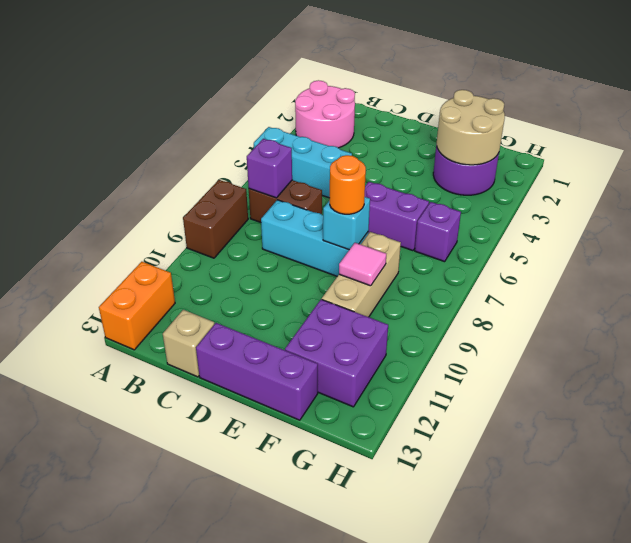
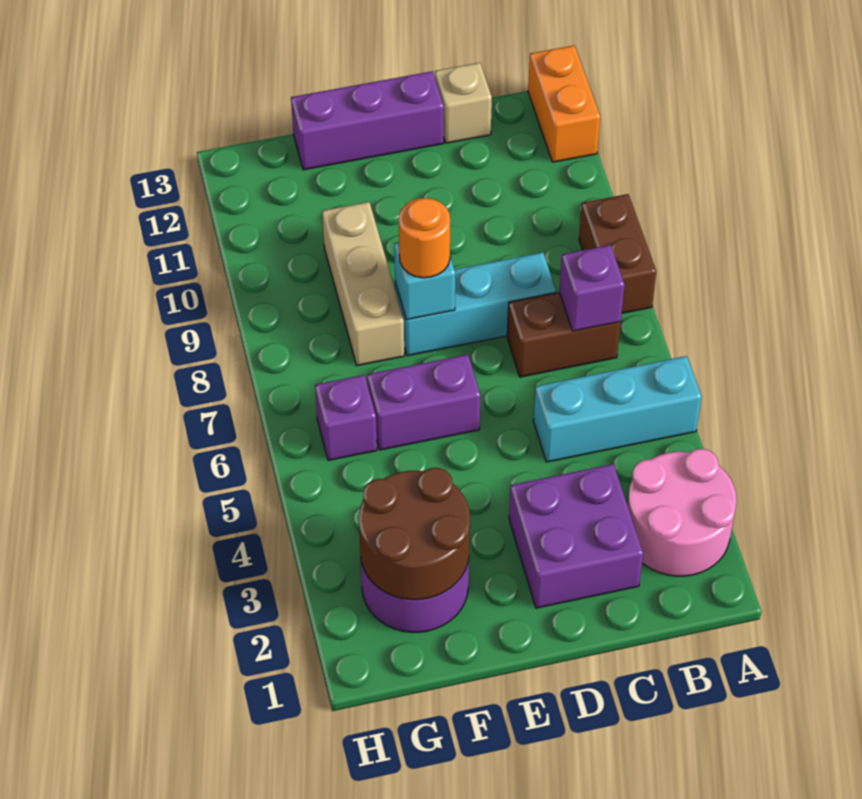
tan 2x2 round brick [437,90,505,165] -> brown 2x2 round brick [359,468,470,600]
pink 1x1 tile [339,243,386,286] -> none
purple 2x2 brick [285,299,388,407] -> purple 2x2 brick moved to [509,464,643,608]

